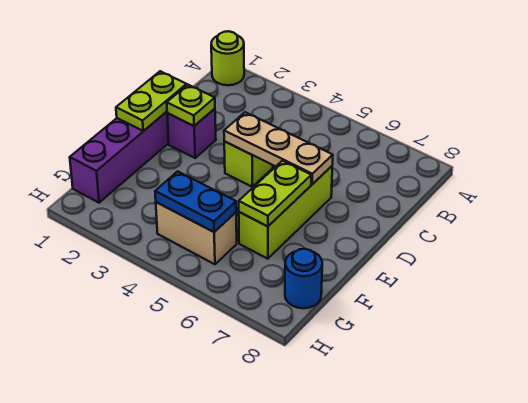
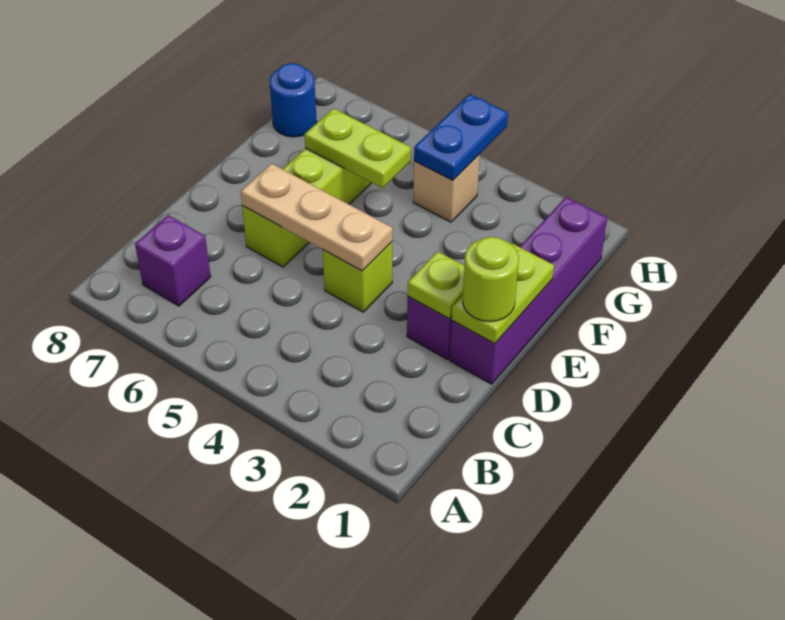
lime 1x1 round brick [211,31,244,85] -> lime 1x1 round brick moved to [463,237,519,322]
none -> purple 1x1 brick [135,215,211,306]
lime 1x2 plate [239,161,311,226] -> lime 1x2 plate turned to [304,108,411,188]
tan 1x2 brick [156,202,237,264] -> tan 1x1 brick [413,154,480,222]
blue 1x2 plate [155,171,236,232] -> blue 1x2 plate turned to [414,94,508,181]

